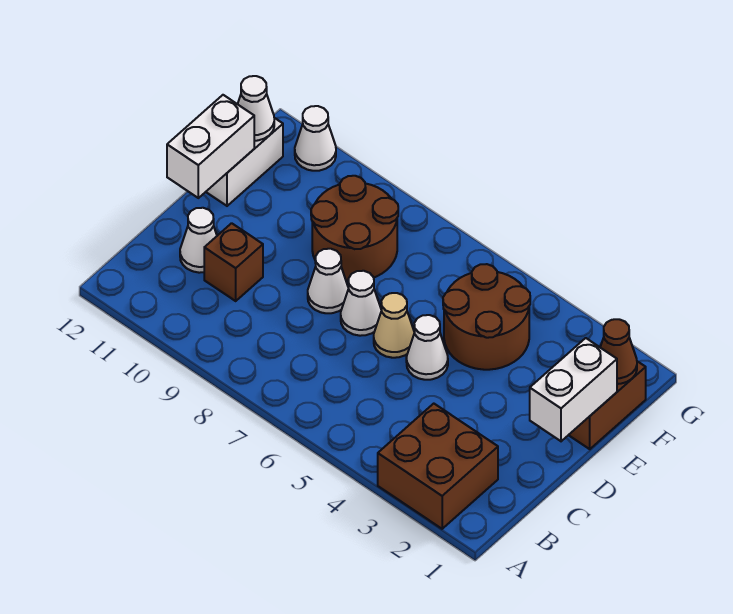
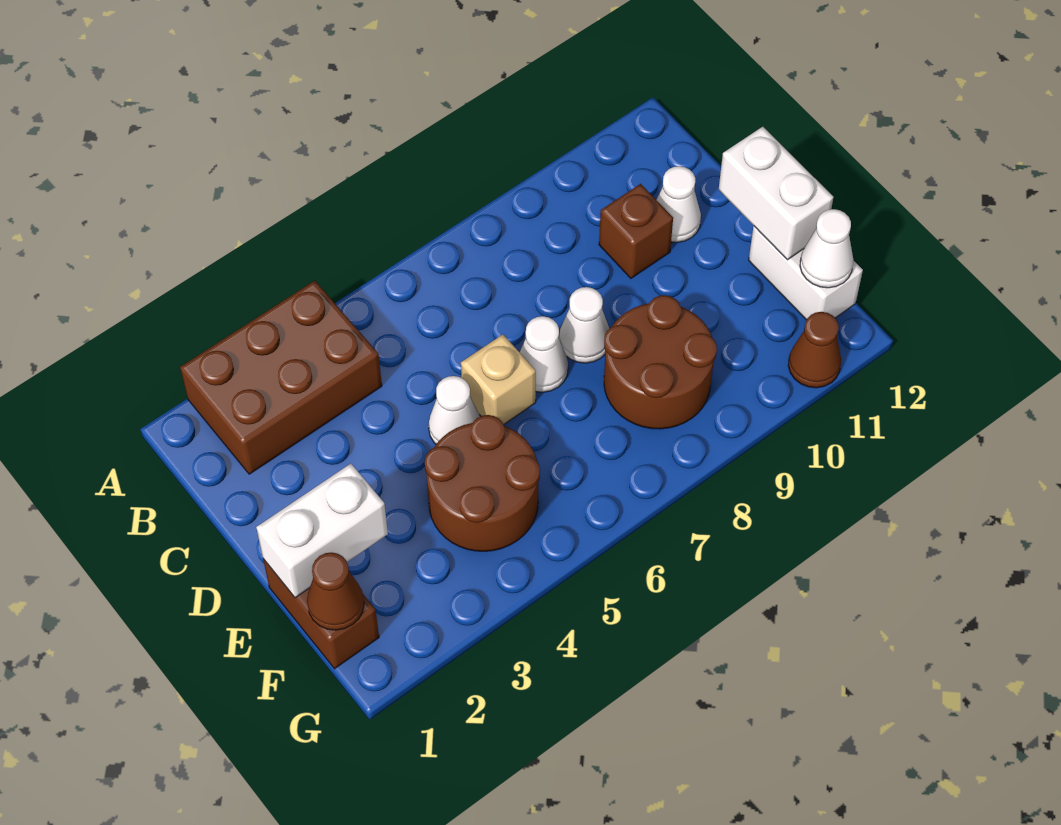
brown 2x2 brick [378,404,498,529] -> brown 2x3 brick [180,281,382,474]
white 1x2 brick [530,338,617,441] -> white 1x2 brick turned to [256,464,388,598]
tan 1x1 cone [374,293,414,358] -> tan 1x1 brick [461,334,536,425]
white 1x1 cone [295,106,336,171] -> brown 1x1 cone [788,312,841,388]

